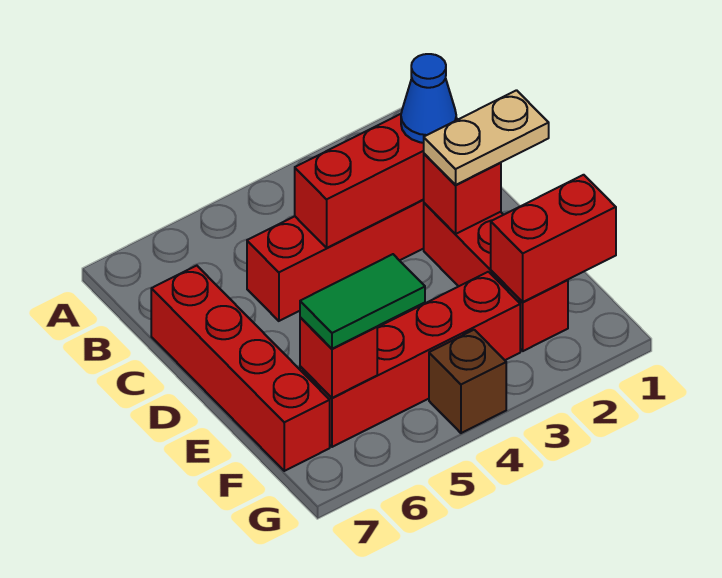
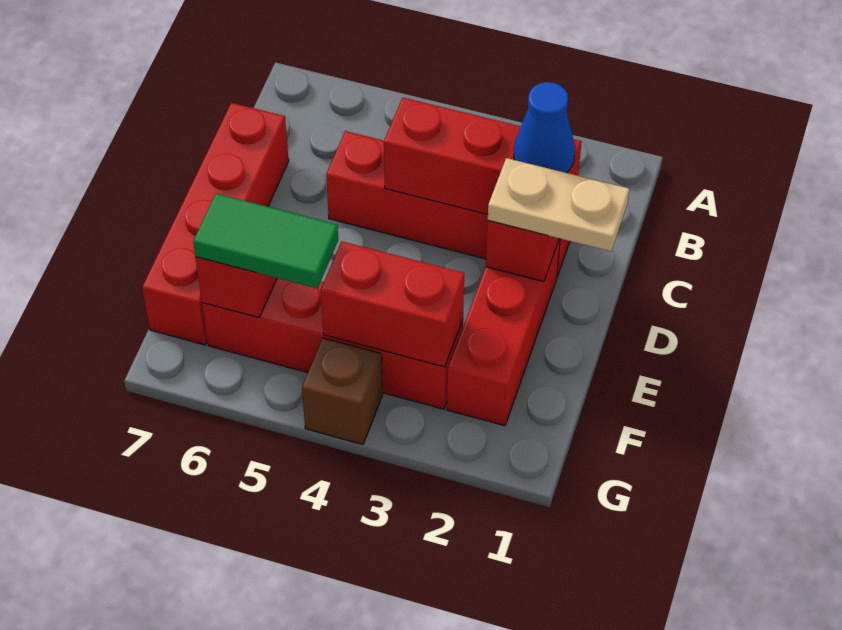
red 1x2 brick [491,175,616,302] -> red 1x2 brick moved to [321,241,464,367]

